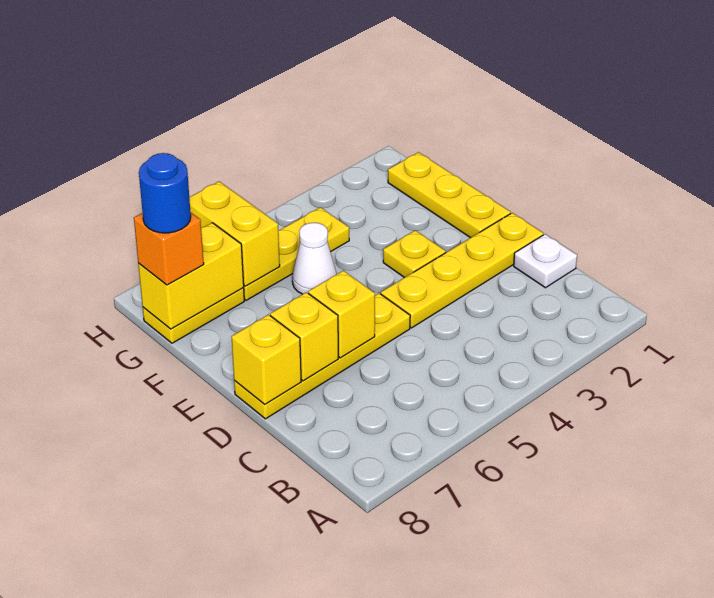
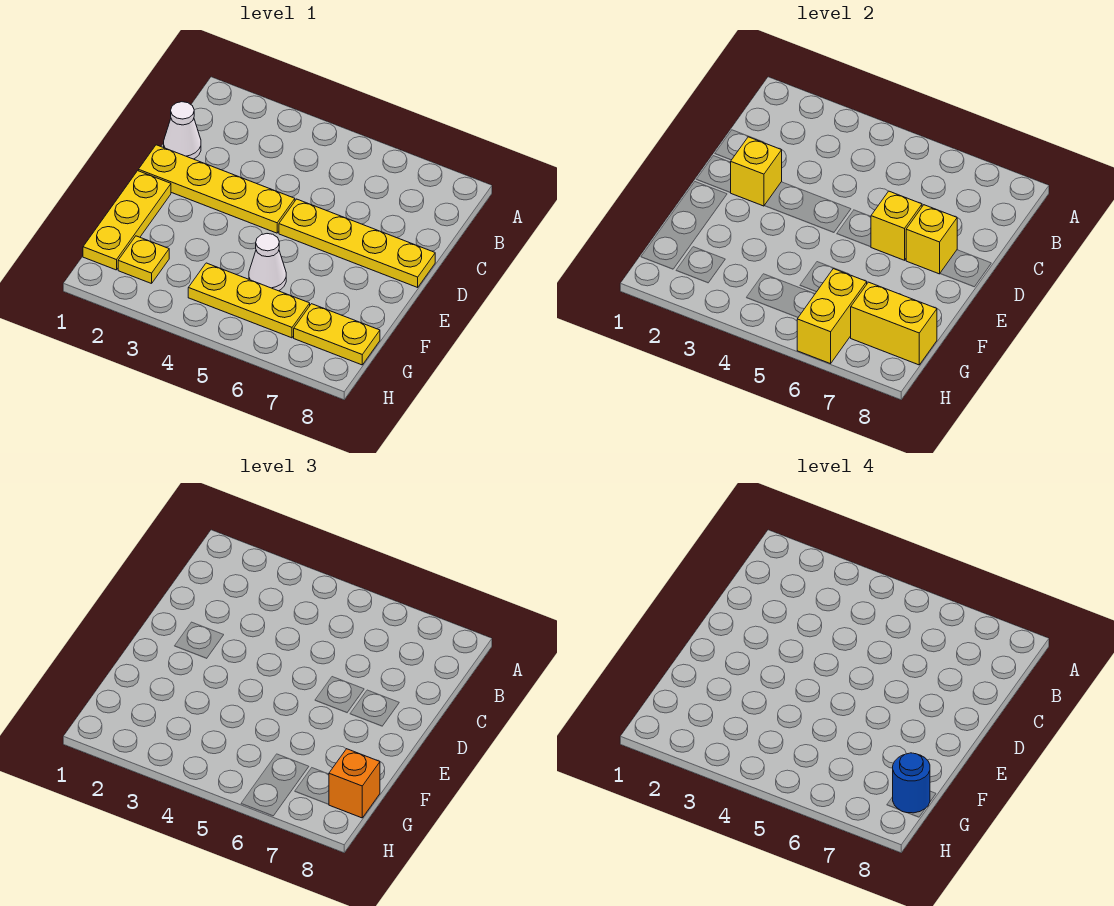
white 1x1 plate [514,234,577,288] -> white 1x1 cone [164,102,201,159]
yellow 1x1 brick [231,315,301,404] -> yellow 1x1 brick moved to [730,137,782,206]
yellow 1x1 plate [383,230,446,278] -> yellow 1x1 plate moved to [118,236,169,284]

